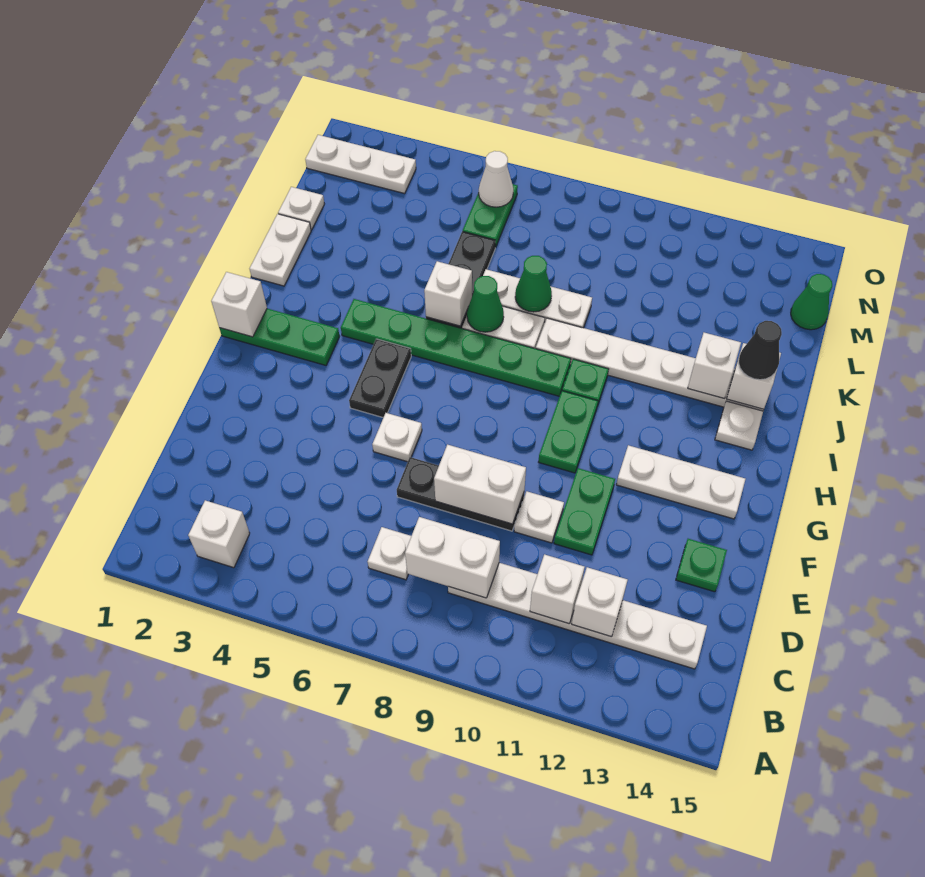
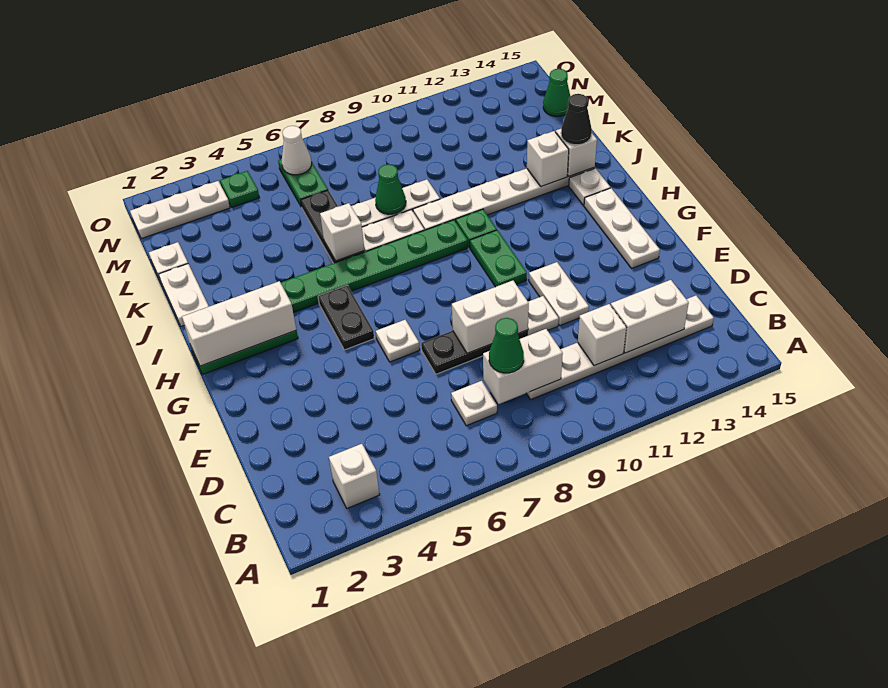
white 1x1 brick [572,567,627,637] -> white 1x2 brick [611,280,689,353]
green 1x2 plate [554,468,615,555] -> white 1x2 plate [529,262,589,326]
green 1x1 plate [676,539,727,592] -> green 1x1 plate moved to [220,171,259,207]
white 1x3 plate [616,445,745,519] -> white 1x3 plate turned to [584,188,660,268]
white 1x1 brick [211,272,267,337] -> white 1x3 brick [182,281,296,366]
green 1x1 cone [467,276,504,332] -> green 1x1 cone moved to [489,318,524,373]

